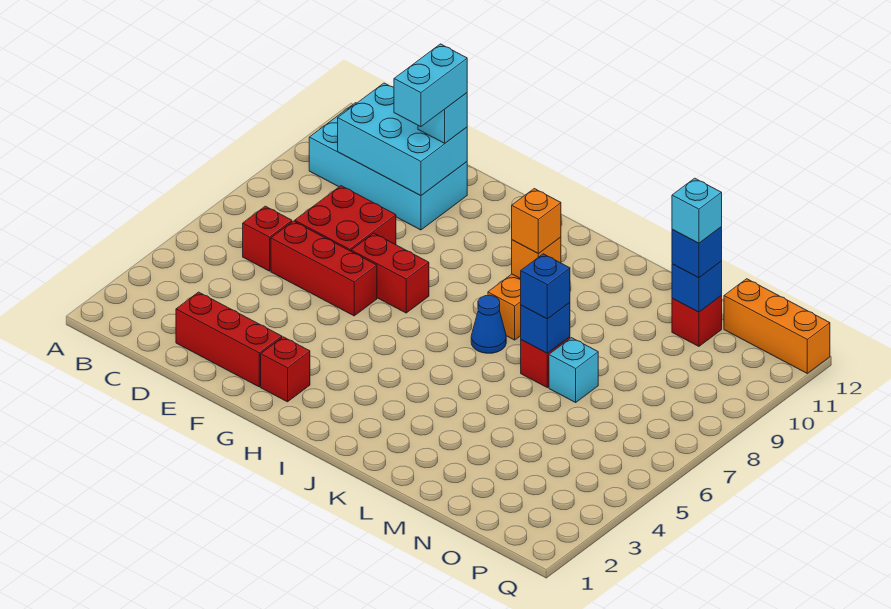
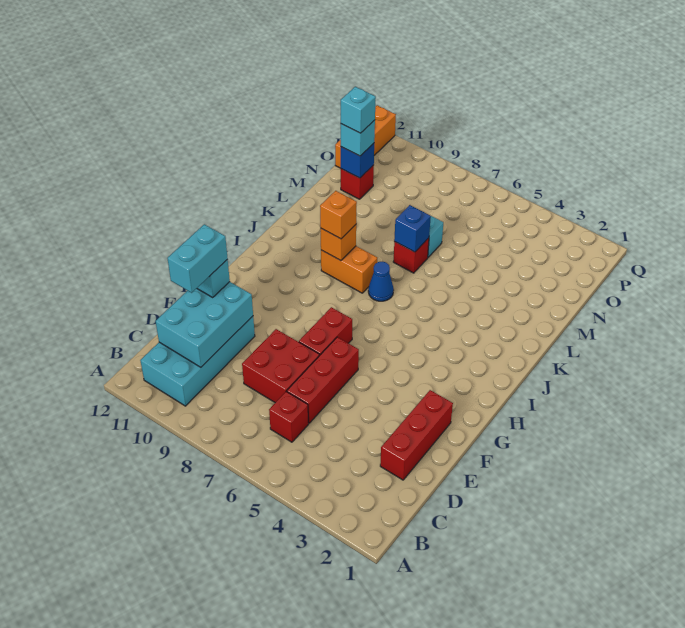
cyan 1x2 brick [394,44,467,127] -> cyan 1x2 brick turned to [167,224,228,293]
red 1x1 brick [261,337,310,402] -> none
blue 1x1 brick [521,254,570,319] -> none
blue 1x1 brick [672,227,722,278] -> cyan 1x1 brick [341,120,375,156]

